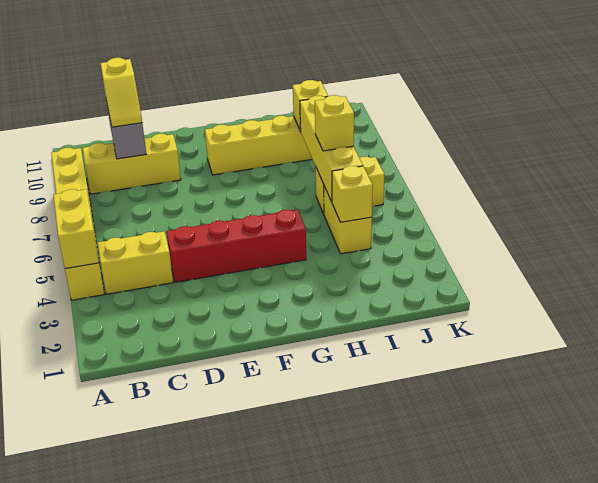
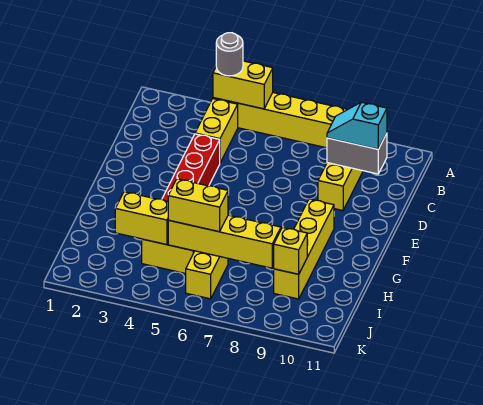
none -> grey 1x1 round brick [216,33,243,76]
yellow 1x2 slope [101,58,142,127] -> cyan 1x2 slope [327,102,387,149]
yellow 1x1 brick [332,166,373,222] -> yellow 1x2 brick [115,192,168,245]
yellow 1x1 brick [315,95,354,151] -> yellow 1x2 brick [168,179,228,232]

